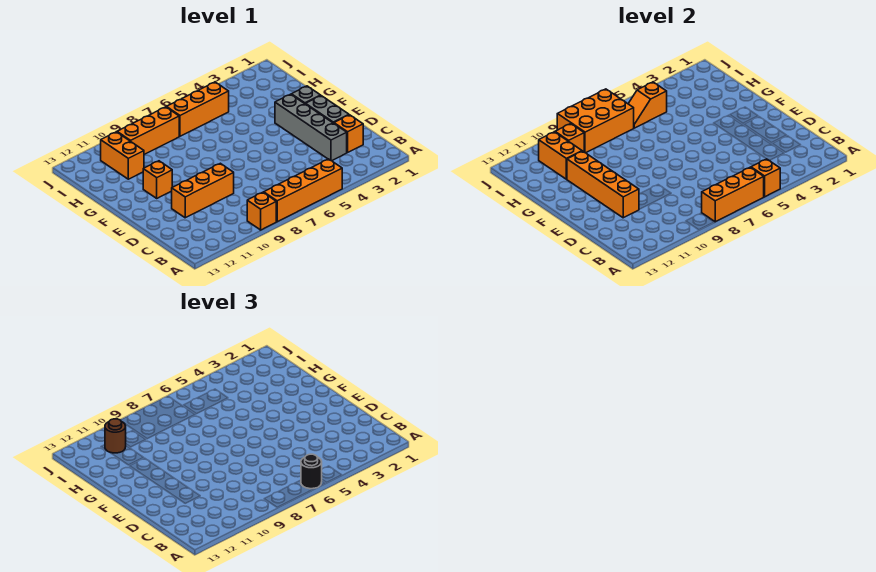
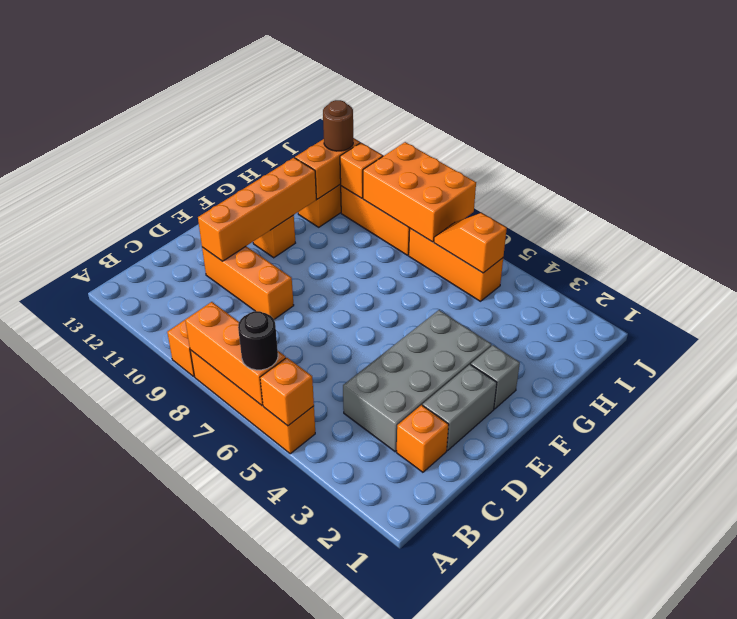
grey 1x4 brick [275,94,347,161] -> grey 2x4 brick [343,310,492,452]

